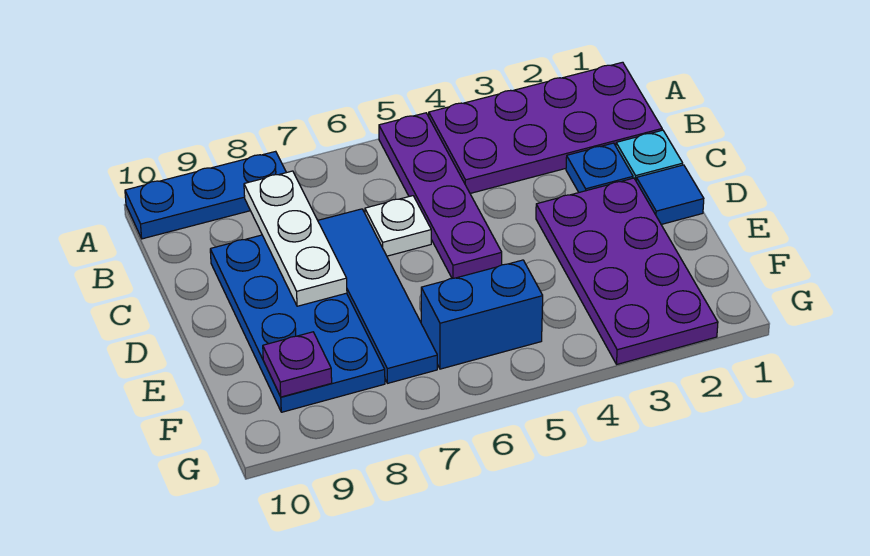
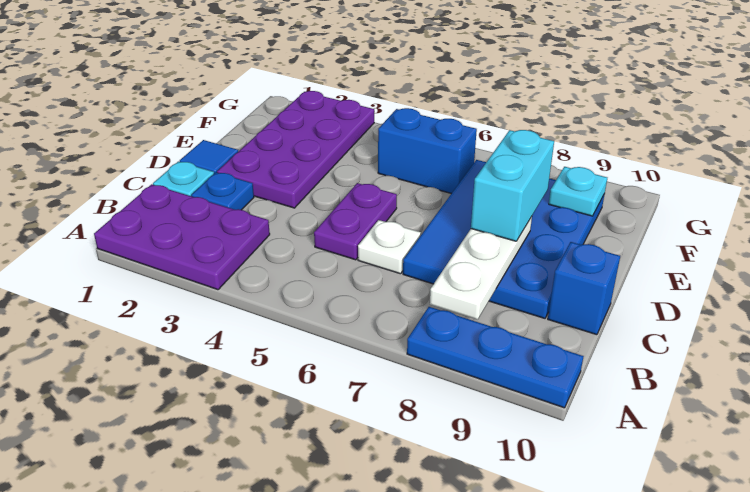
purple 2x4 plate [429,62,662,193] -> purple 2x3 plate [94,184,270,290]
purple 1x4 plate [379,113,502,278] -> purple 1x2 plate [314,183,397,260]
none -> blue 1x1 brick [548,242,620,335]
none -> cyan 1x2 brick [471,130,554,241]
purple 1x1 plate [263,332,332,397] -> cyan 1x1 plate [549,167,607,216]

